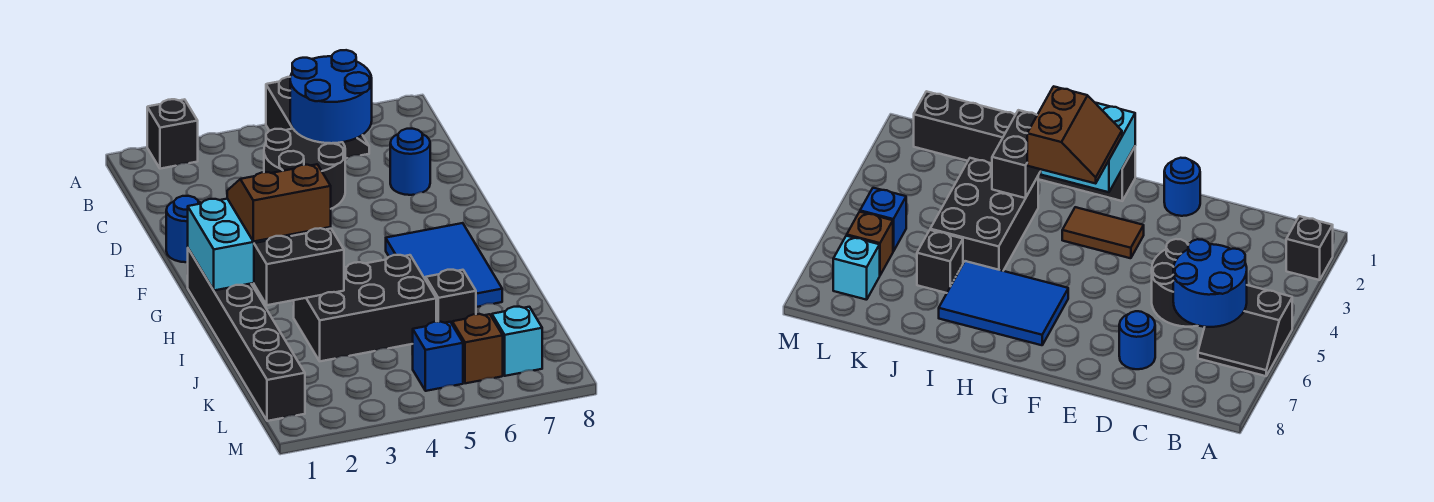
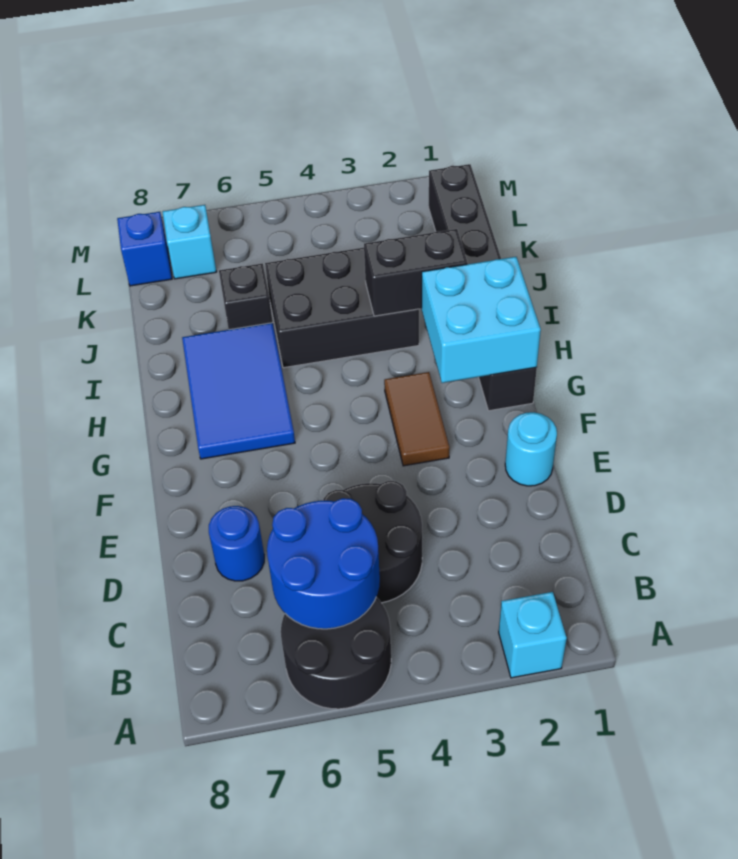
black 1x1 brick [147,99,198,169] -> cyan 1x1 brick [499,592,567,678]
black 2x2 slope [266,77,369,158] -> black 2x2 round brick [281,597,391,709]
blue 1x1 round brick [166,196,201,262] -> cyan 1x1 round brick [505,412,557,486]
brown 2x2 slope [227,164,331,242] -> none
blue 1x1 brick [413,322,463,391] -> blue 1x1 brick moved to [117,212,172,286]
brown 1x1 brick [452,314,503,383] -> none

